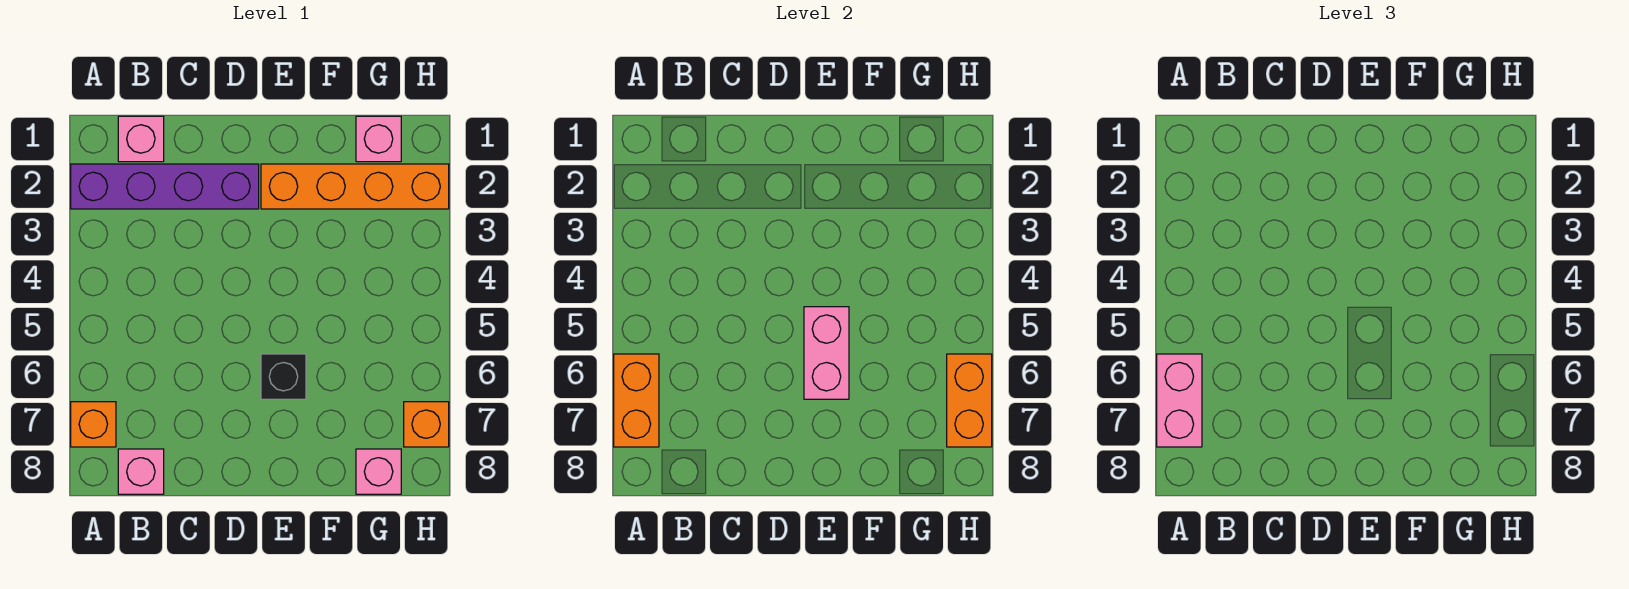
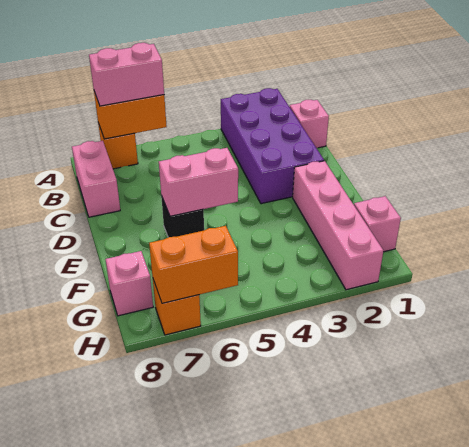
purple 1x4 brick [71,164,259,209] -> purple 2x4 brick [221,88,324,204]
pink 1x1 brick [118,449,164,494] -> pink 1x2 brick [72,141,120,217]
orange 1x4 brick [261,164,449,209] -> pink 1x4 brick [293,161,383,290]

